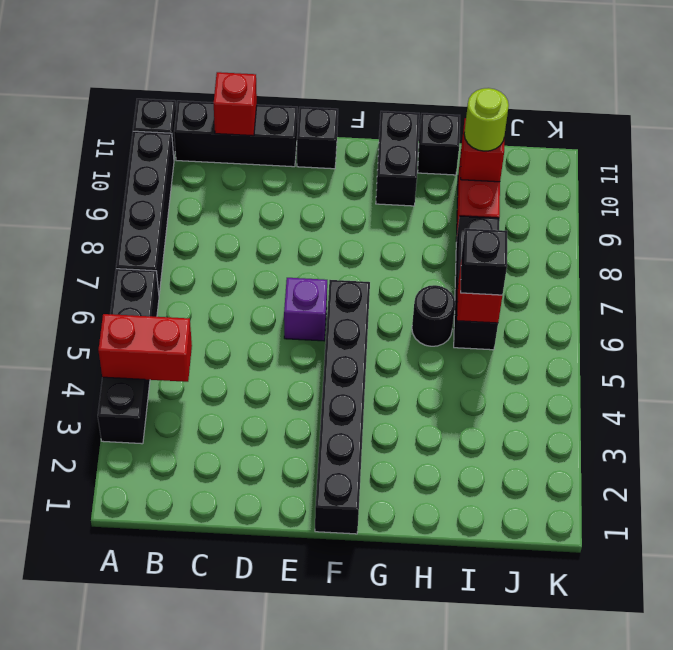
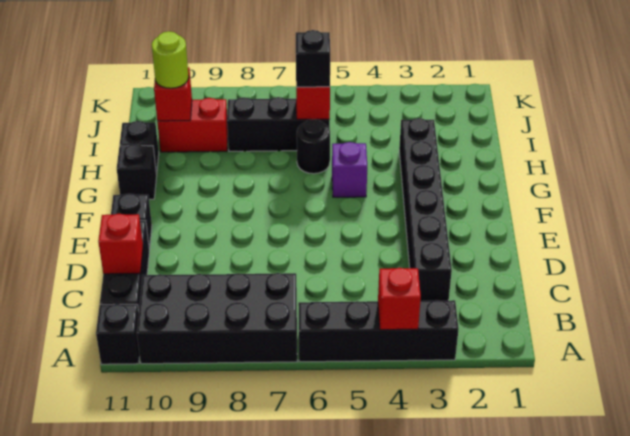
red 1x2 brick [98,314,192,382] -> red 1x1 brick [378,268,421,330]
black 1x4 brick [116,131,174,294] -> black 2x4 brick [137,273,297,364]
purple 1x1 brick [284,278,327,341] -> purple 1x1 brick moved to [332,142,367,197]
black 1x6 brick [315,280,370,534] -> black 1x6 brick turned to [399,118,452,301]
black 1x2 brick [376,111,419,206] -> black 1x1 brick [117,144,157,199]

